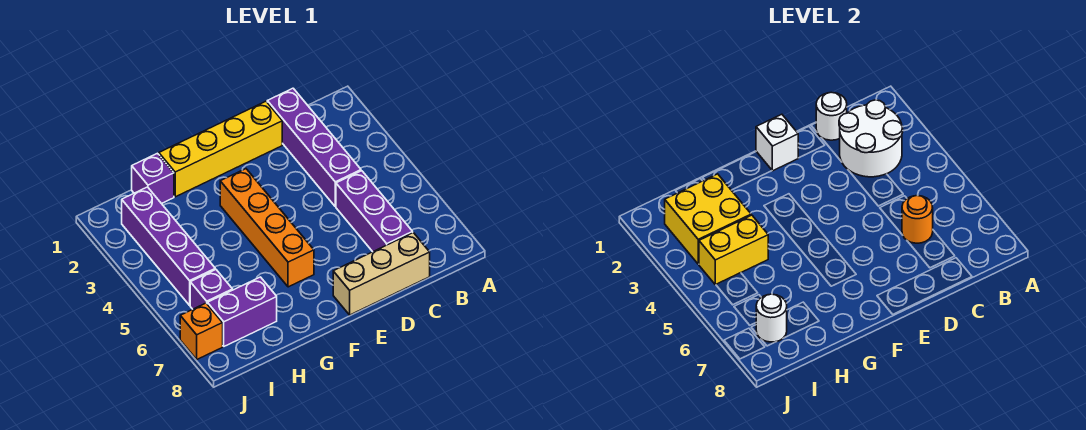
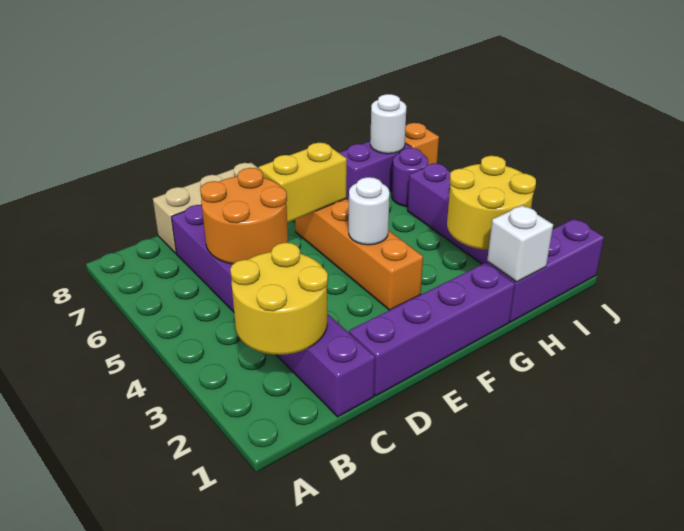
white 2x2 round brick [839,100,903,177] -> yellow 2x2 round brick [230,243,328,355]
white 1x1 round brick [816,92,847,140] -> white 1x1 round brick moved to [349,177,390,245]
orange 1x1 round brick [902,195,933,243] -> orange 2x2 round brick [200,168,288,264]
yellow 1x4 brick [159,101,282,197] -> purple 1x4 brick [349,263,515,396]
white 1x1 brick [756,114,798,171] -> white 1x1 brick moved to [487,205,553,282]
purple 1x1 brick [132,153,174,204] -> purple 1x3 brick [487,219,604,322]
yellow 2x2 brick [665,174,751,264] -> yellow 2x2 round brick [447,156,536,250]
yellow 1x2 brick [699,215,768,285] -> yellow 1x2 brick moved to [259,143,347,223]
purple 1x1 brick [190,269,233,309] -> purple 1x1 round brick [392,148,428,206]

